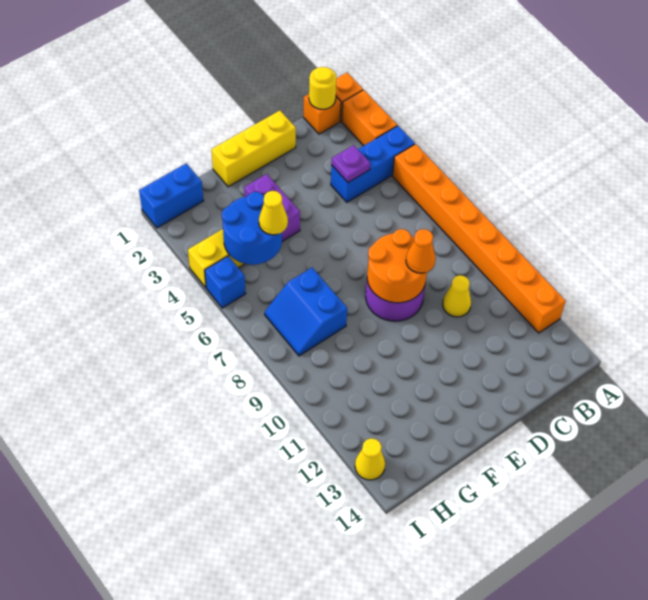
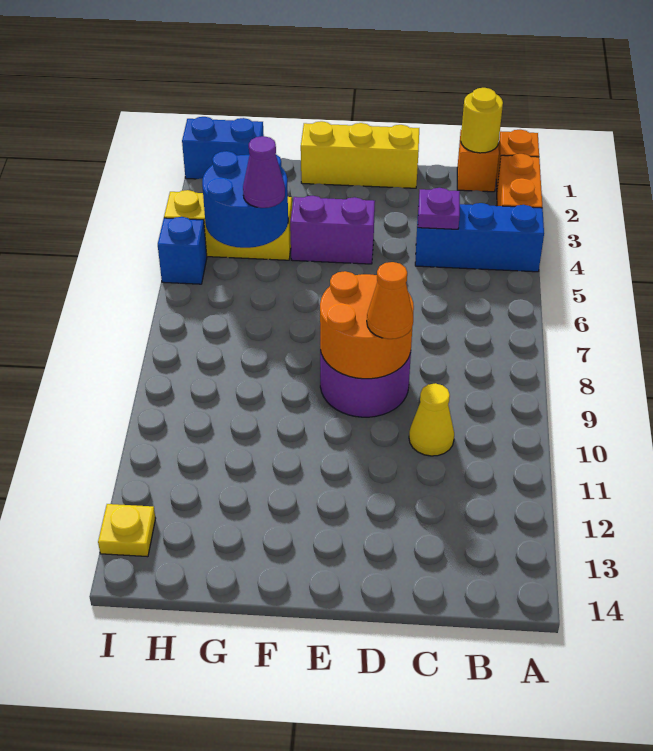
orange 1x8 brick [392,144,566,333] -> none
purple 1x2 brick [244,174,300,241] -> purple 1x2 brick turned to [290,196,375,264]
yellow 1x1 cone [259,191,288,235] -> purple 1x1 cone [243,136,285,208]
blue 2x2 slope [265,268,347,356] -> none
yellow 1x1 cone [355,438,385,480] -> yellow 1x1 plate [98,504,156,557]

